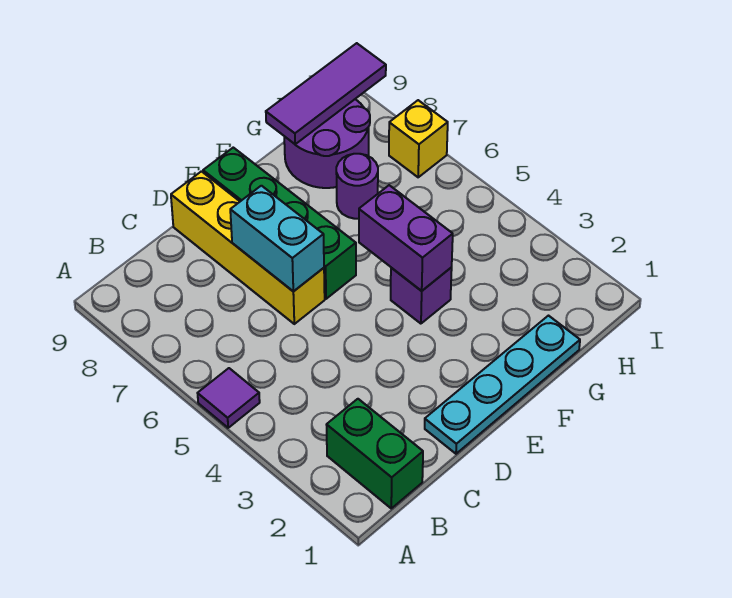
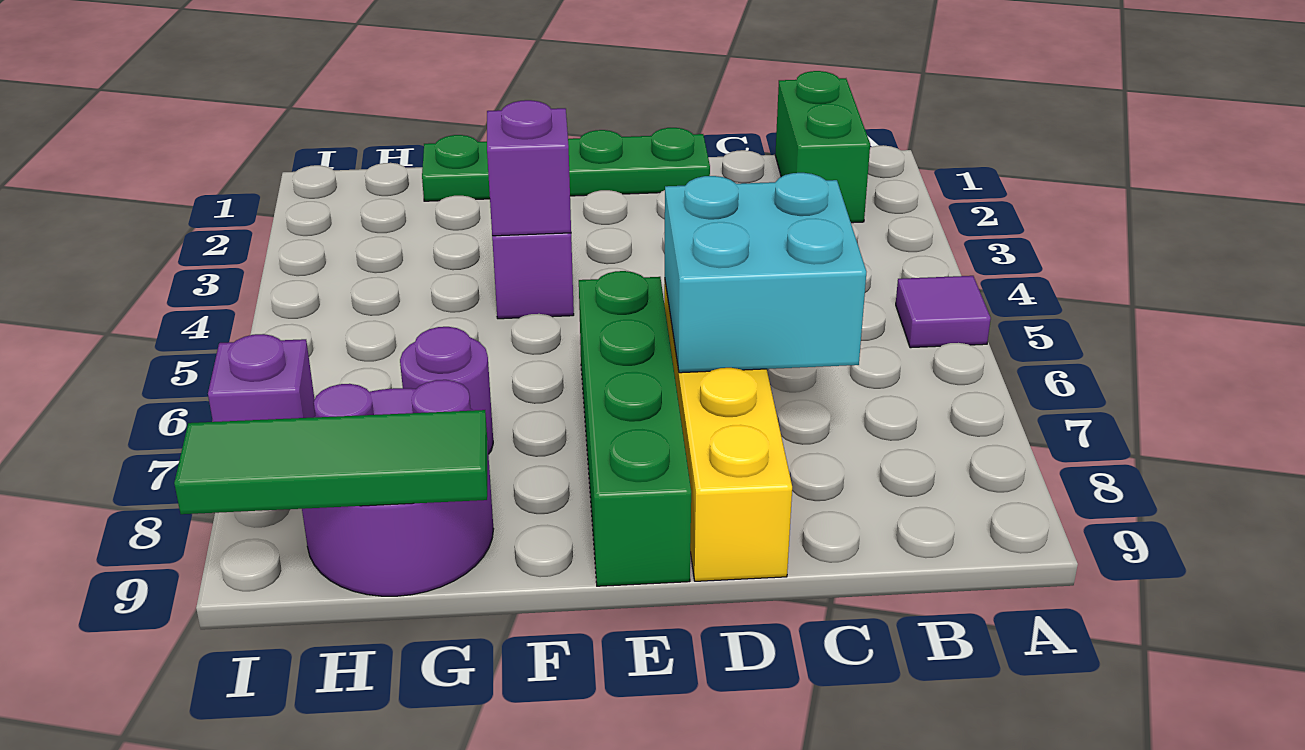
cyan 1x4 plate [425,316,580,454] -> green 1x4 plate [422,128,710,201]
cyan 1x2 brick [230,186,324,291] -> cyan 2x2 brick [665,173,866,373]
purple 1x2 brick [359,185,453,291] -> purple 1x1 brick [487,100,571,236]
purple 1x3 tile [266,43,386,144] -> green 1x3 tile [174,410,487,514]
yellow 1x1 brick [389,100,448,177] -> purple 1x1 brick [208,334,316,422]

